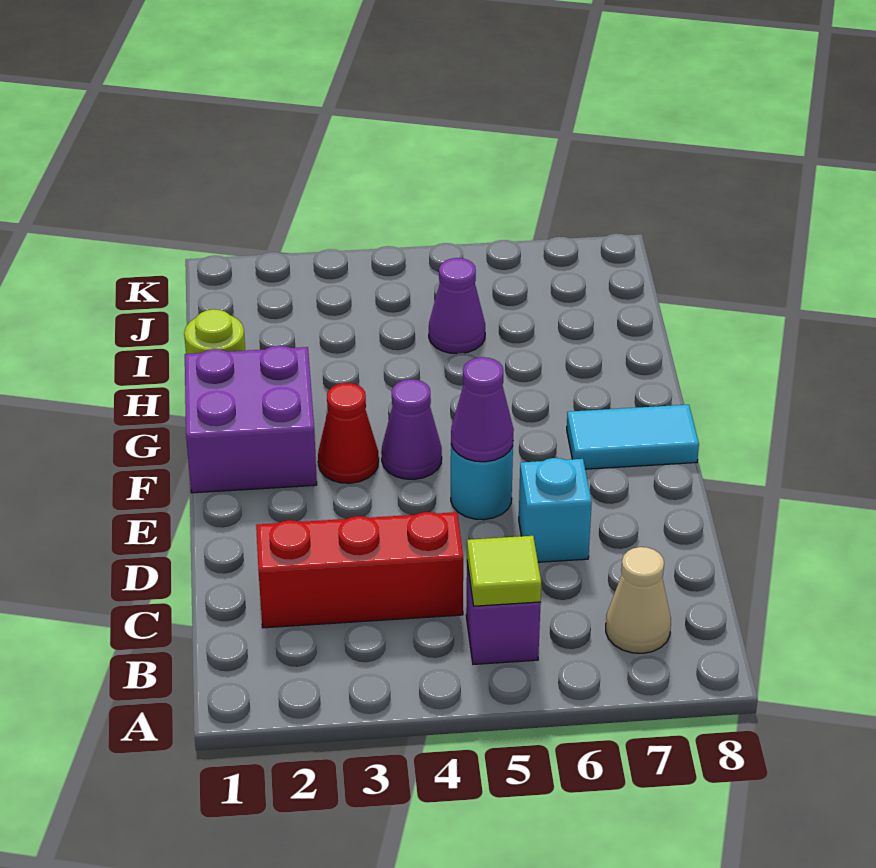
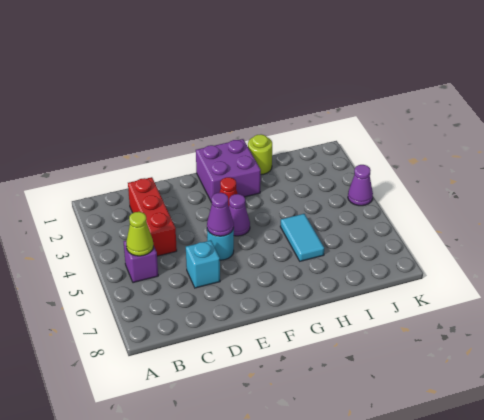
lime 1x1 tile [467,536,541,606] -> lime 1x1 cone [126,212,153,256]
tan 1x1 cone [606,547,671,653] -> none
cyan 1x2 tile [567,405,699,469] -> cyan 1x2 tile moved to [280,214,324,261]
purple 1x1 cone [429,258,485,354] -> purple 1x1 cone moved to [348,165,373,206]

